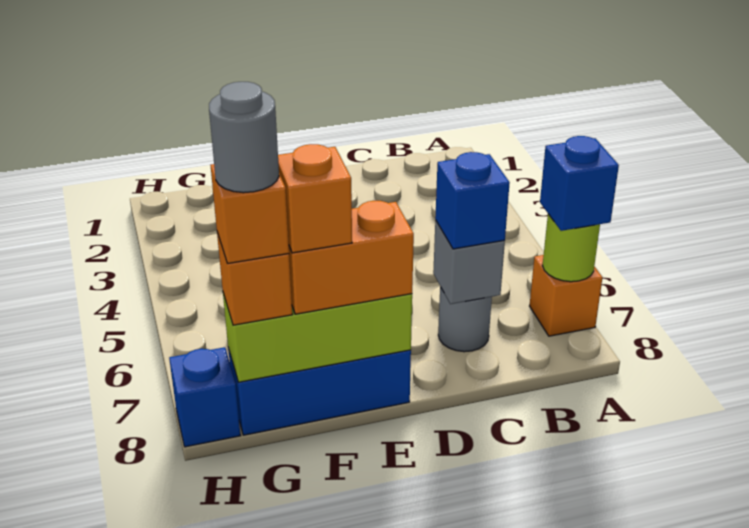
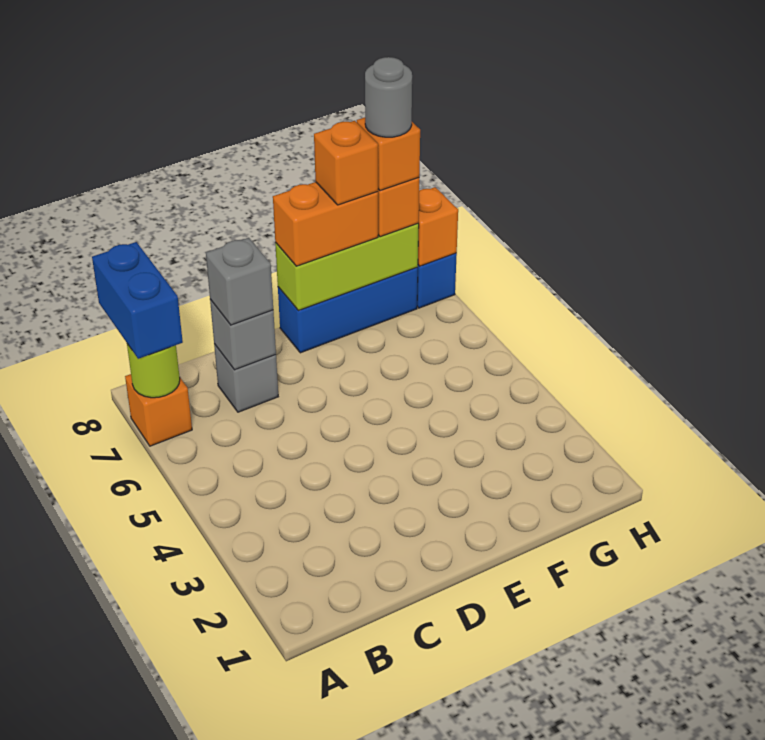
blue 1x1 brick [540,136,619,231] -> blue 1x2 brick [92,242,183,359]
grey 1x1 round brick [438,287,492,352] -> grey 1x1 brick [214,344,278,412]
blue 1x1 brick [435,152,510,249] -> grey 1x1 brick [206,238,273,325]
none -> orange 1x1 brick [418,187,458,266]

